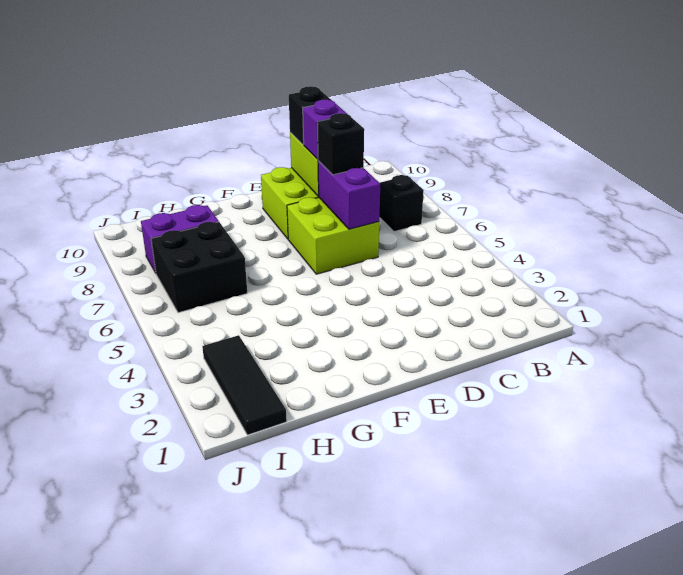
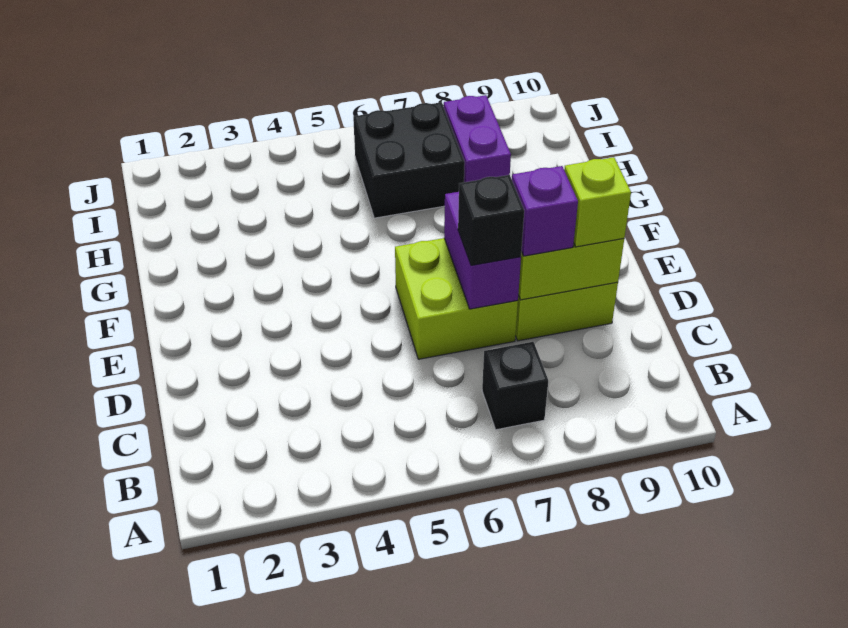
purple 1x2 brick [318,161,380,229] -> purple 1x2 brick turned to [444,192,521,309]
black 1x1 brick [289,86,331,145] -> lime 1x1 brick [564,157,631,247]
black 1x3 tile [202,335,287,435] -> none

